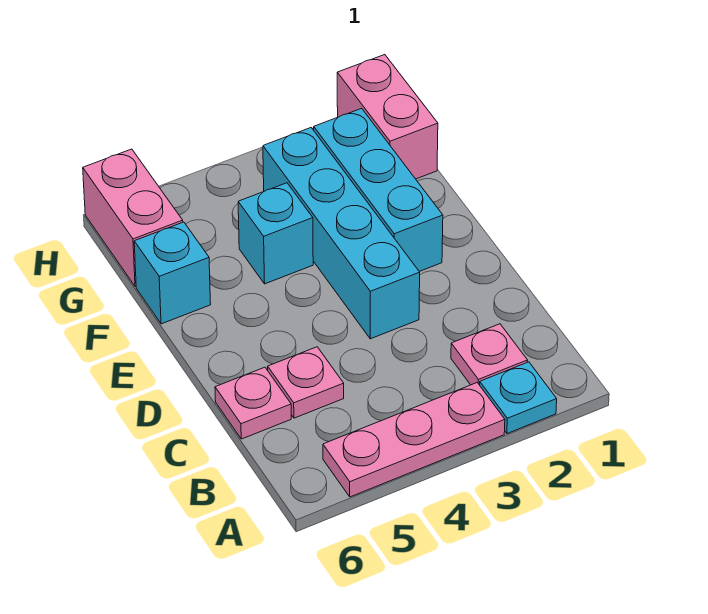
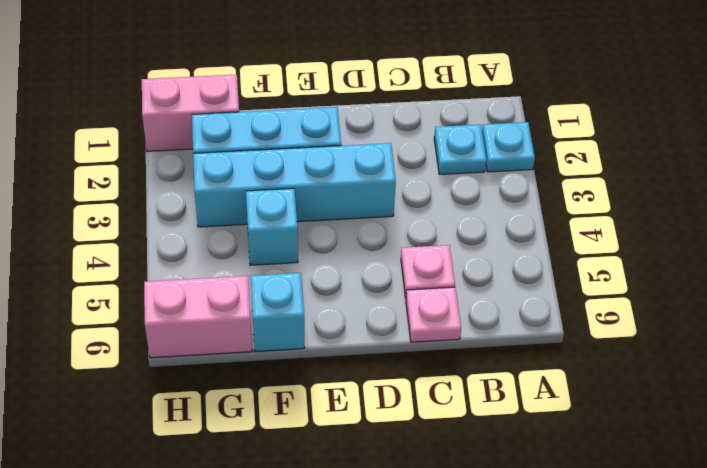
pink 1x3 plate [323,383,505,497] -> none
pink 1x1 plate [451,324,528,385] -> cyan 1x1 plate [434,125,487,174]

